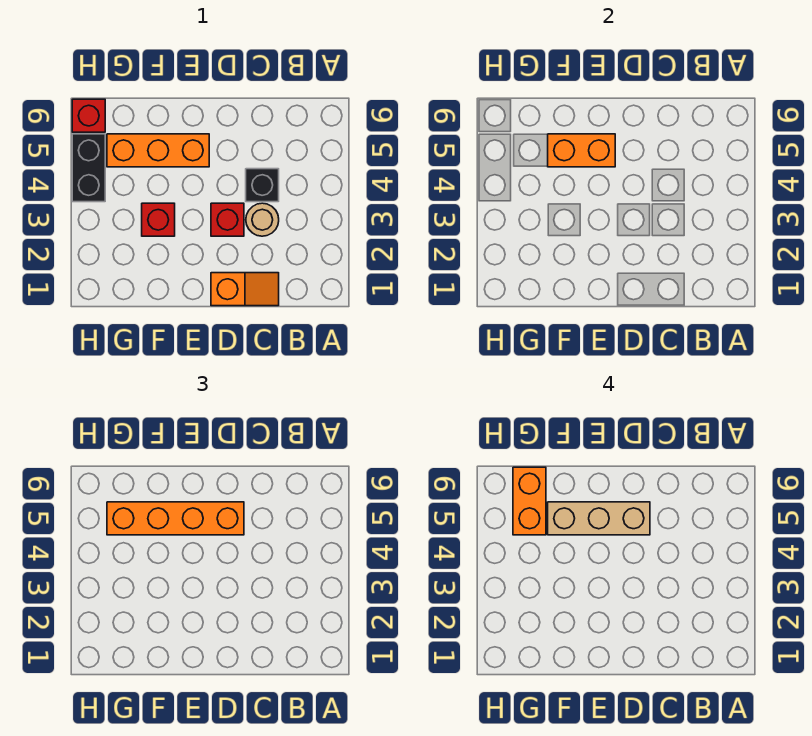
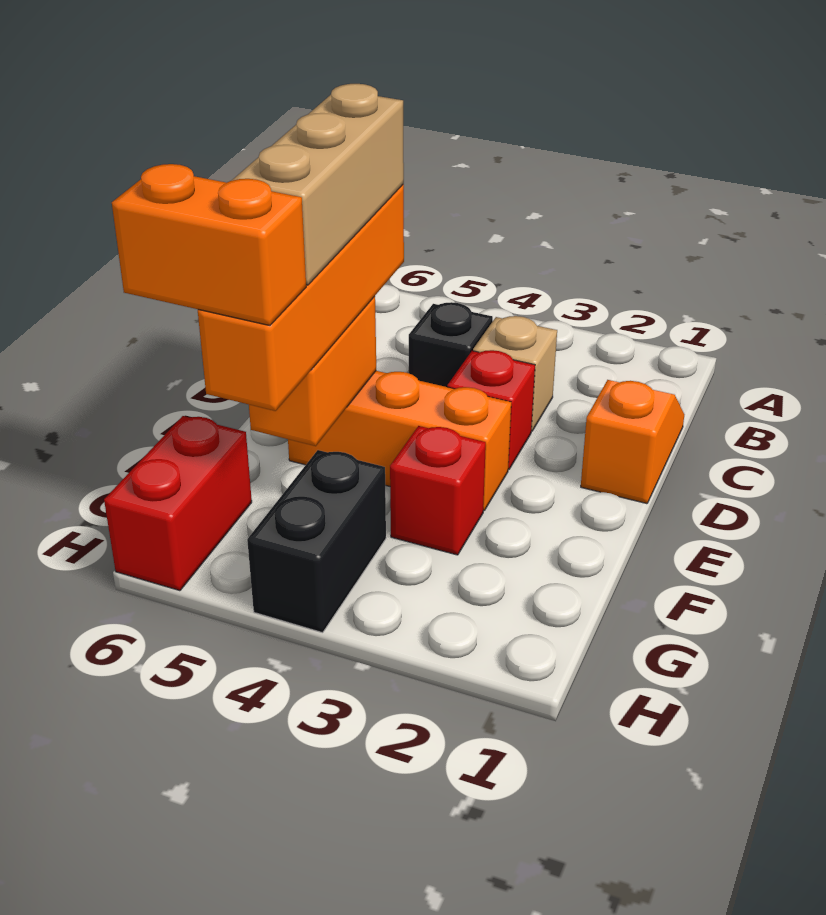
tan 1x1 round brick [246,203,279,236] -> tan 1x1 brick [473,316,557,431]
orange 1x3 brick [107,134,209,167] -> orange 1x3 brick turned to [288,371,511,511]
black 1x2 brick [72,134,105,202] -> black 1x2 brick turned to [247,450,386,633]
red 1x1 brick [72,99,105,132] -> red 1x2 brick [104,416,252,591]

